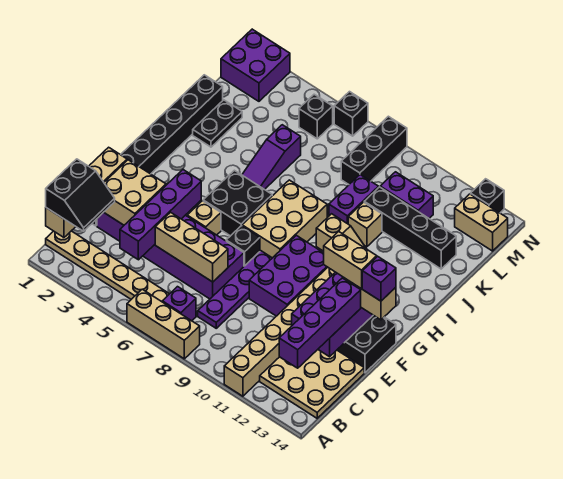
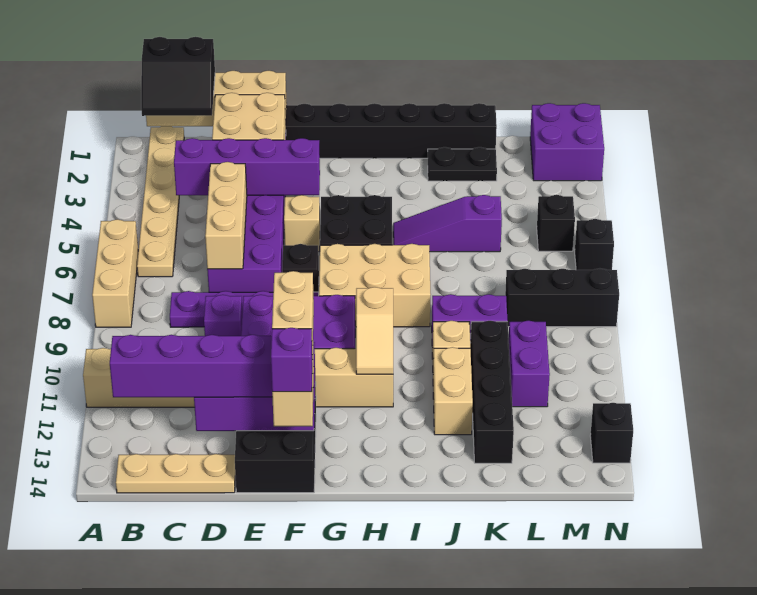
purple 1x1 brick [162,287,196,321] -> purple 1x1 brick moved to [204,295,242,336]
tan 3x3 plate [260,350,364,418] -> tan 1x3 plate [116,454,235,493]
tan 1x2 brick [455,194,508,251] -> tan 1x2 brick moved to [433,347,473,435]

